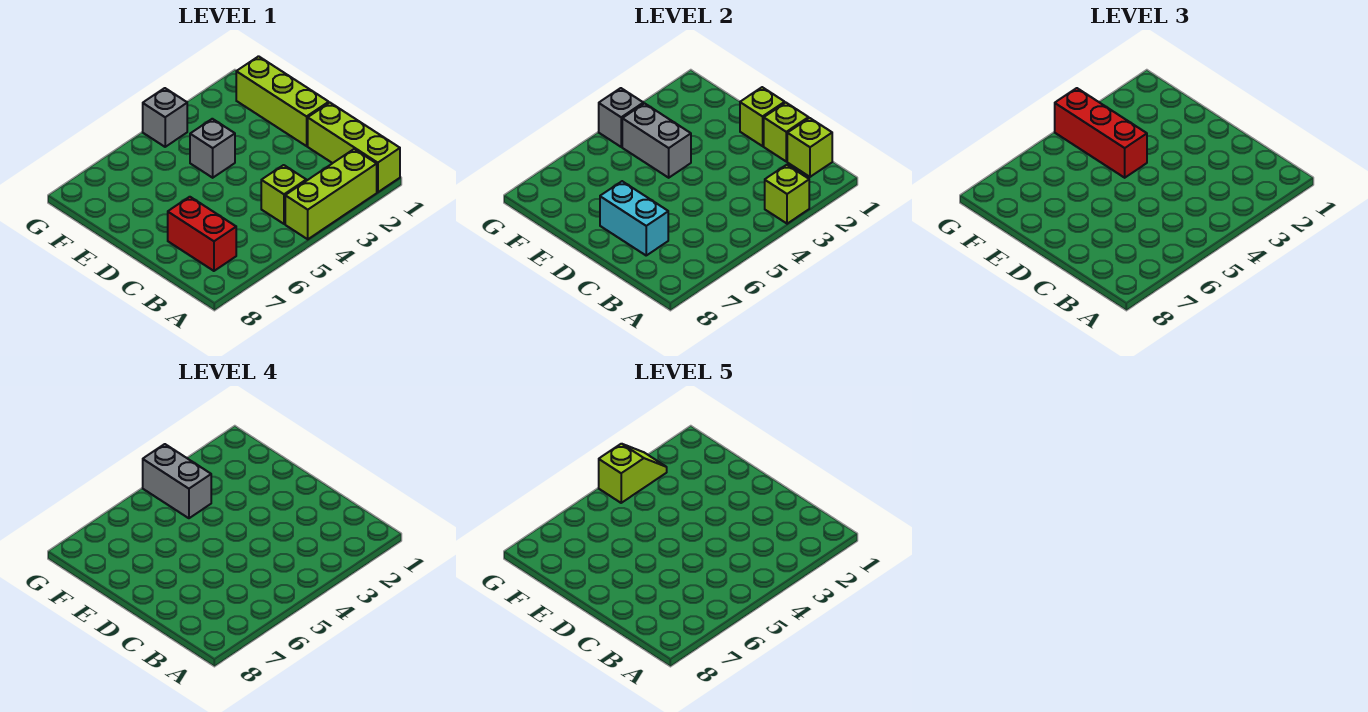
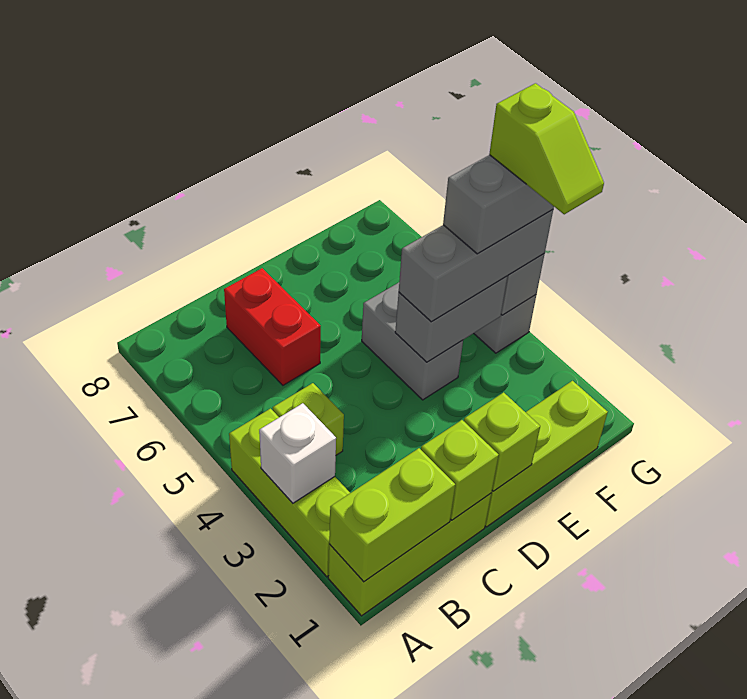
lime 1x1 brick [765,165,809,224] -> white 1x1 brick [259,403,336,503]
lime 1x1 brick [787,118,832,177] -> lime 1x2 brick [329,448,455,582]
red 1x2 brick [168,197,236,271] -> red 1x2 brick turned to [224,268,321,385]
cyan 1x2 brick [600,181,668,255] -> none
grey 1x1 brick [190,119,235,178] -> grey 1x2 brick [362,283,463,400]
red 1x3 brick [1055,88,1147,178] -> grey 1x3 brick [399,210,553,322]

